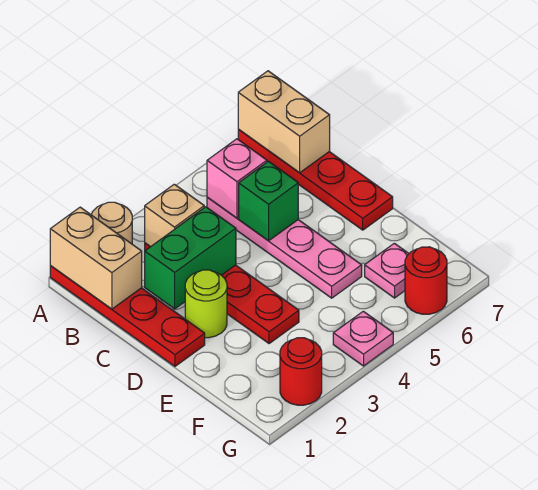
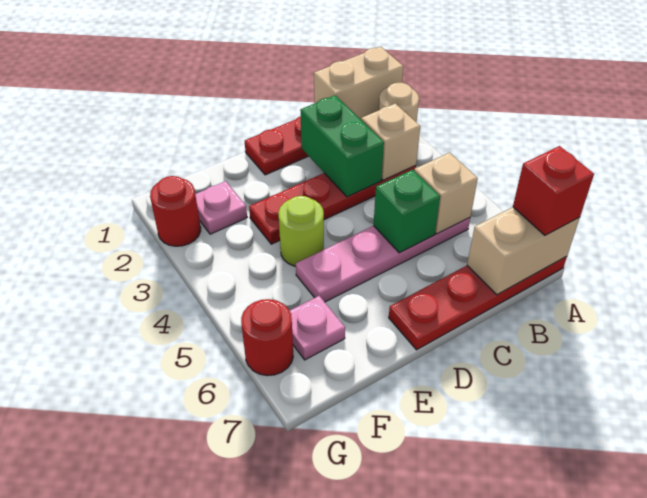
none -> red 1x1 brick [513,146,594,235]
pink 1x1 brick [207,139,267,218] -> tan 1x1 brick [414,153,478,234]
lime 1x1 round brick [185,270,227,338] -> lime 1x1 round brick moved to [278,196,324,266]
pink 1x1 plate [333,311,393,366] -> pink 1x1 plate moved to [195,181,247,234]

